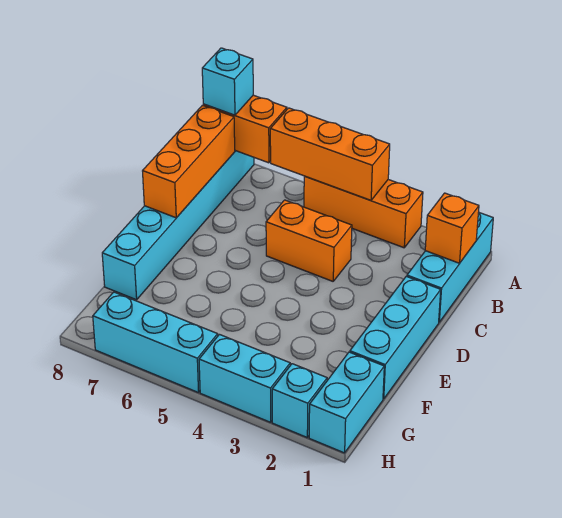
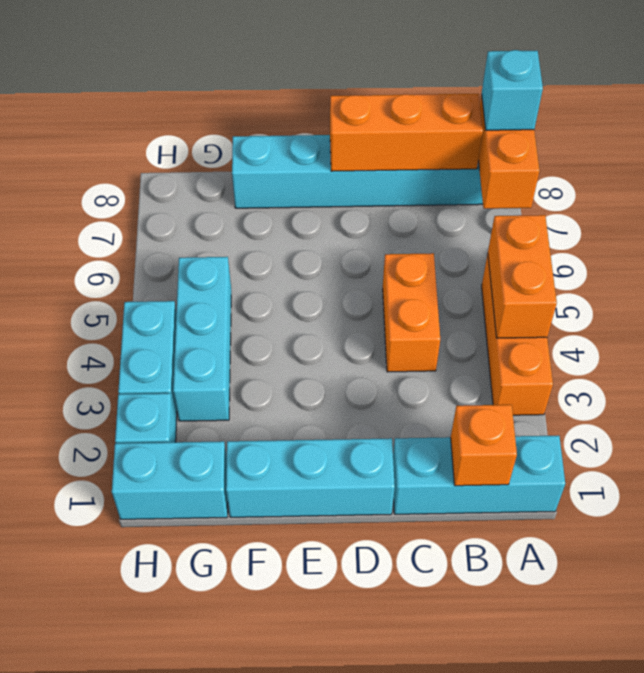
orange 1x3 brick [270,108,390,200] -> orange 1x2 brick [488,215,557,338]
cyan 1x3 brick [93,292,218,393] -> cyan 1x3 brick moved to [173,257,231,421]

